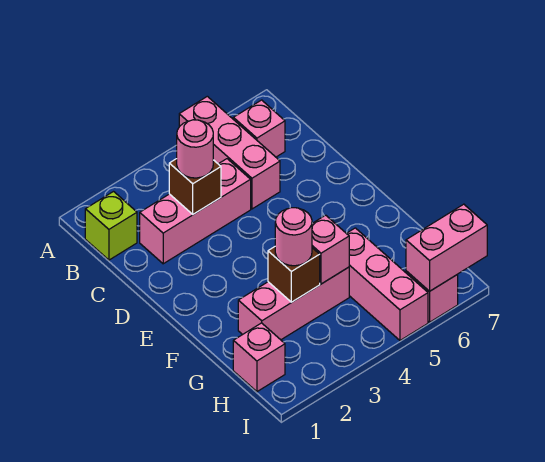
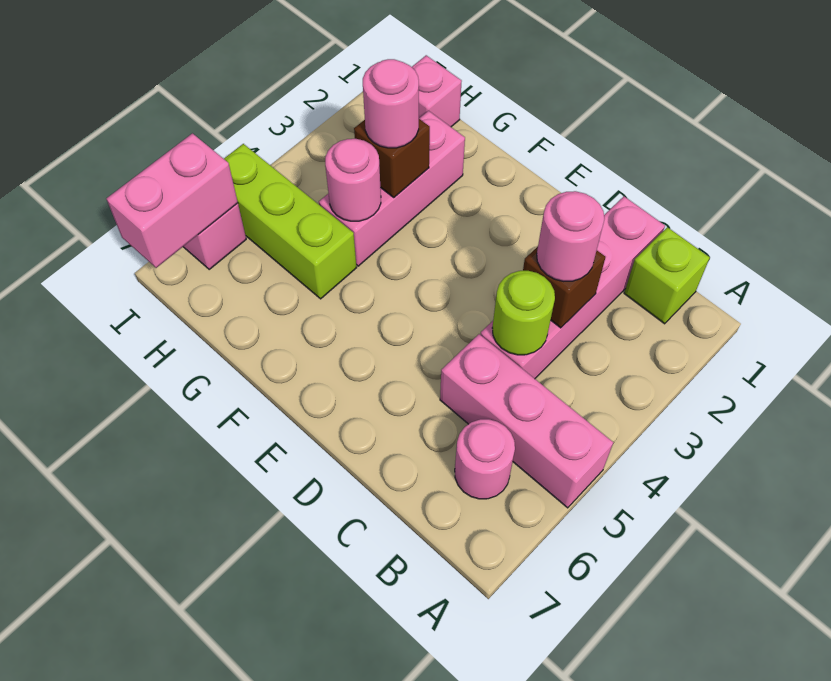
pink 1x1 brick [233,100,285,157] -> pink 1x1 round brick [455,419,515,499]
pink 1x3 brick [140,159,251,264] -> pink 1x4 brick [481,197,665,379]
none -> lime 1x1 round brick [492,271,555,355]
pink 1x1 brick [312,215,349,284] -> pink 1x1 round brick [325,139,381,221]
pink 1x3 brick [346,228,428,340] -> lime 1x3 brick [224,144,357,299]

